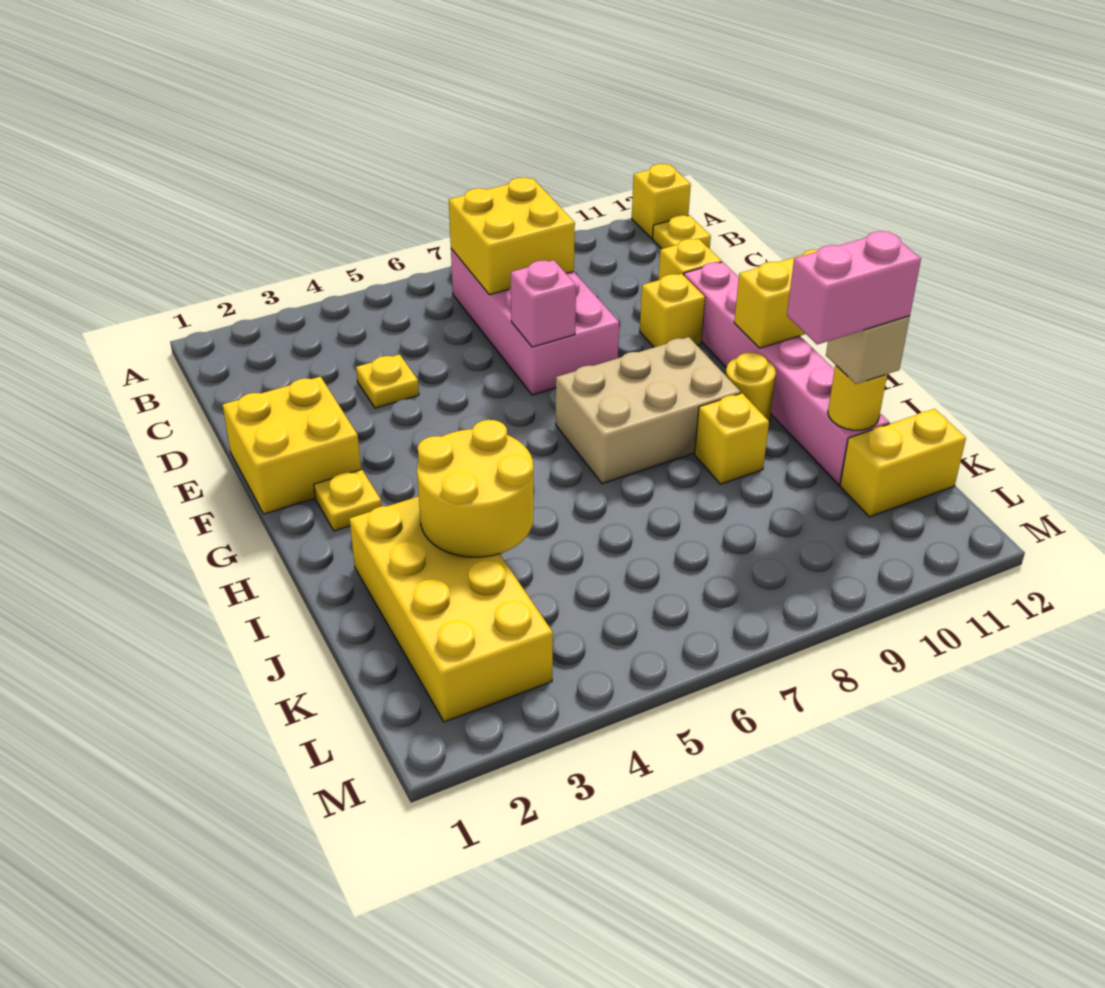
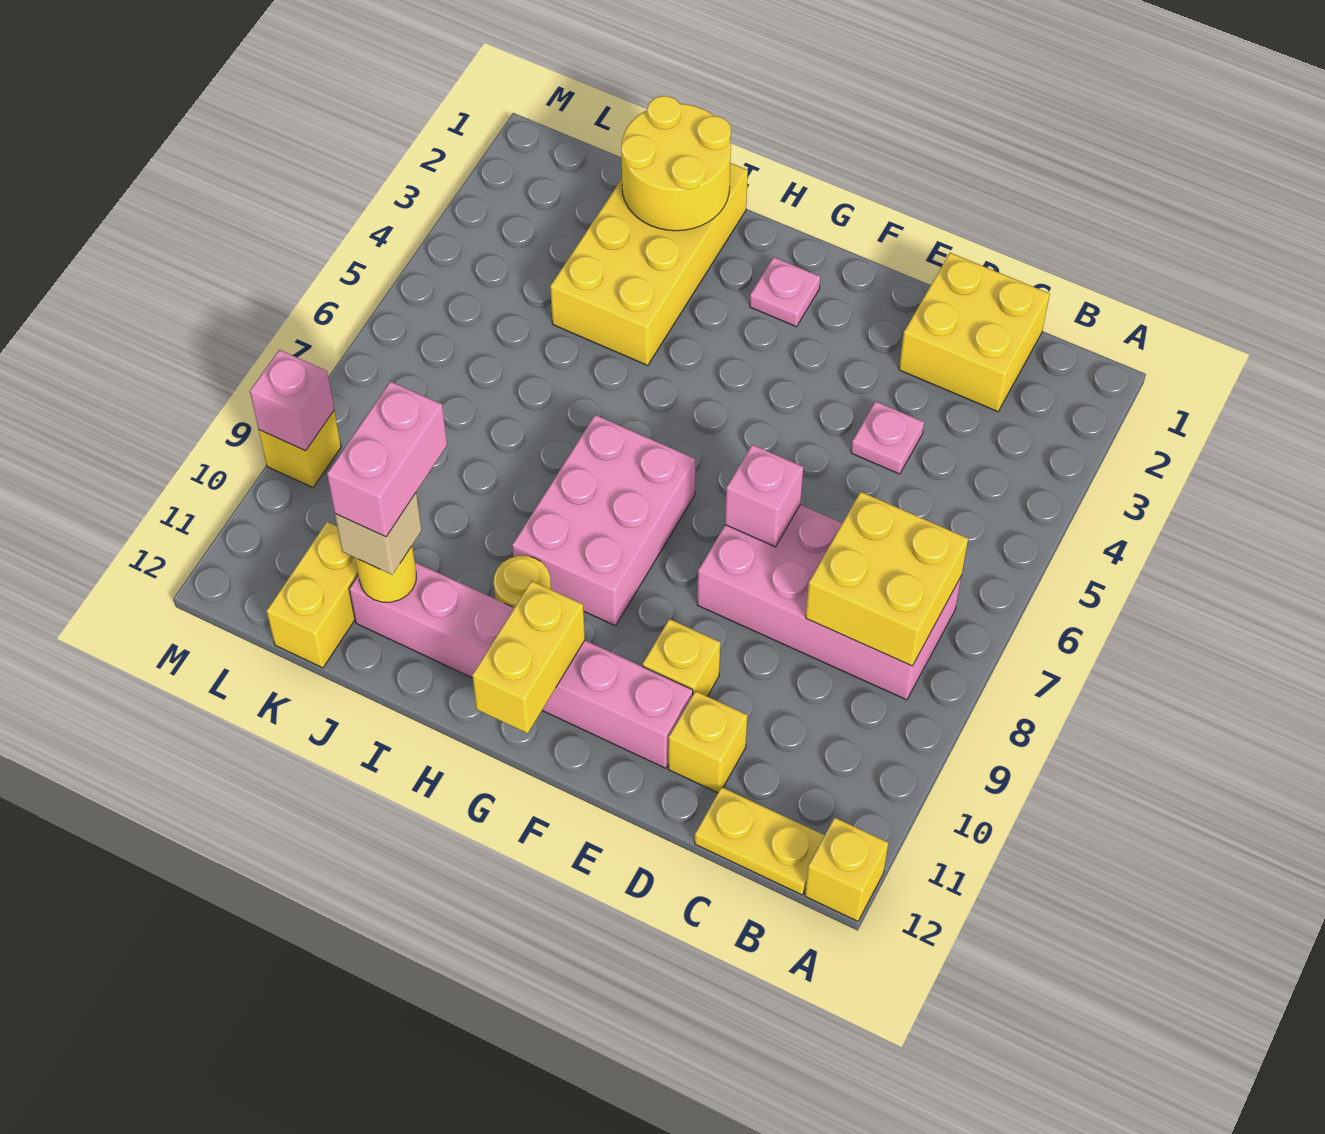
yellow 1x1 plate [653,215,711,249] -> yellow 1x2 plate [695,787,825,895]
yellow 1x1 plate [356,354,419,408] -> pink 1x1 plate [851,401,924,474]
yellow 2x2 brick [223,377,361,514] -> yellow 2x2 brick moved to [899,253,1050,412]
yellow 1x1 plate [314,469,382,531] -> pink 1x1 plate [750,257,820,327]
tan 2x3 brick [556,337,741,484] -> pink 2x3 brick [512,415,695,626]
yellow 2x4 brick [350,496,553,722] -> yellow 2x4 brick turned to [550,163,748,365]
yellow 2x2 round brick [417,420,533,557] -> yellow 2x2 round brick moved to [621,96,731,231]
yellow 1x1 brick [695,393,769,484] -> yellow 1x1 brick moved to [259,411,341,487]
none -> pink 1x1 brick [250,350,334,451]

